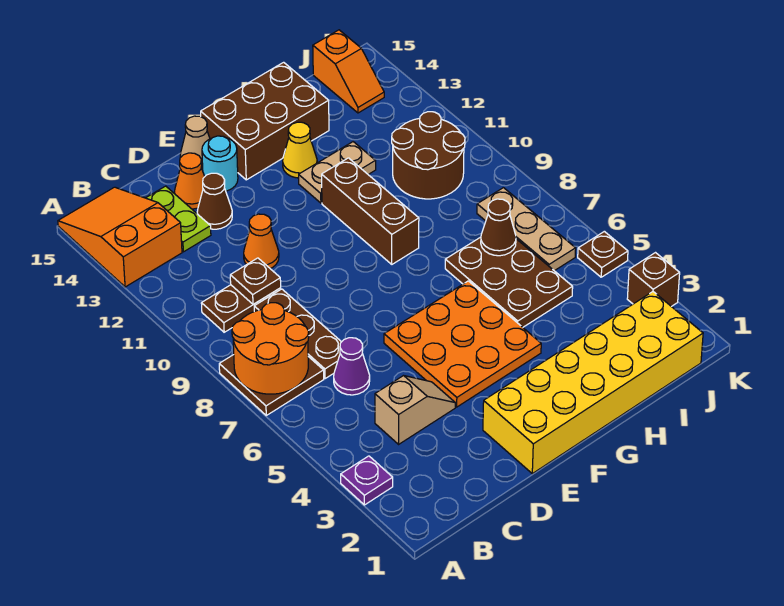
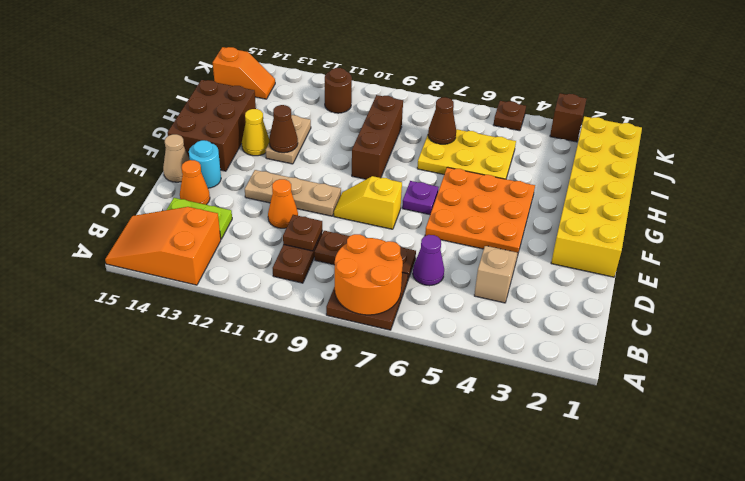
purple 1x1 plate [341,456,393,505] -> purple 1x1 plate moved to [402,181,439,215]
brown 1x1 cone [197,173,232,229] -> brown 1x1 cone moved to [269,105,298,153]
none -> yellow 1x2 slope [334,176,402,229]
brown 1x3 brick [322,158,419,264] -> brown 1x3 brick turned to [352,95,403,179]
brown 2x3 plate [445,237,573,327] -> yellow 2x3 plate [417,129,516,179]
brown 2x2 round brick [392,112,465,199] -> brown 1x1 round brick [325,68,352,113]
tan 1x3 plate [477,188,576,271] -> tan 1x3 plate moved to [245,170,341,216]

